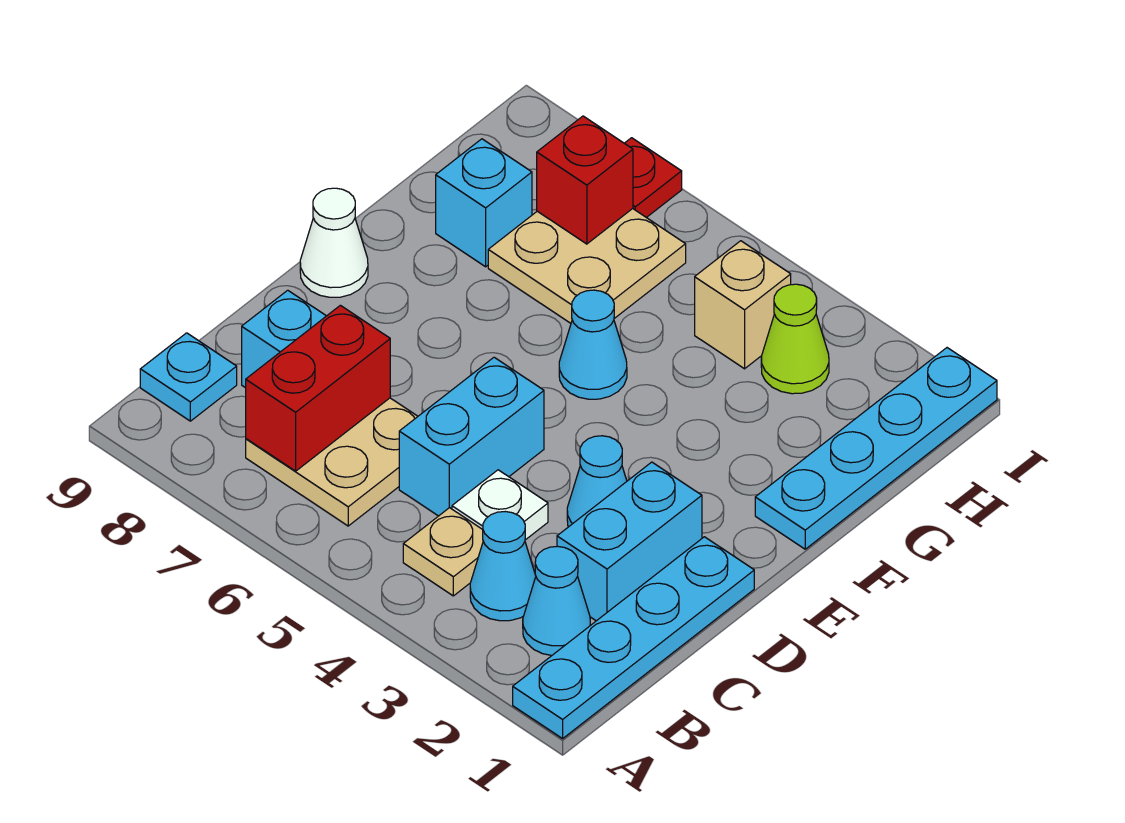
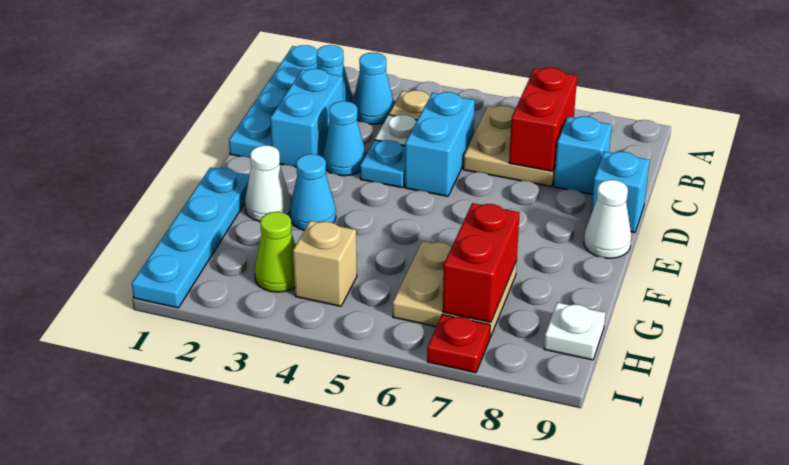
cyan 1x1 plate [140,333,237,421] -> cyan 1x1 plate moved to [360,140,405,188]
none -> white 1x1 cone [245,145,291,222]
cyan 1x1 cone [559,290,627,399] -> cyan 1x1 cone moved to [290,154,336,230]
cyan 1x1 brick [436,139,532,267] -> cyan 1x1 brick moved to [591,152,650,232]
red 1x1 brick [537,116,633,244] -> red 1x2 brick [443,203,520,322]
none -> white 1x1 plate [544,303,605,360]

